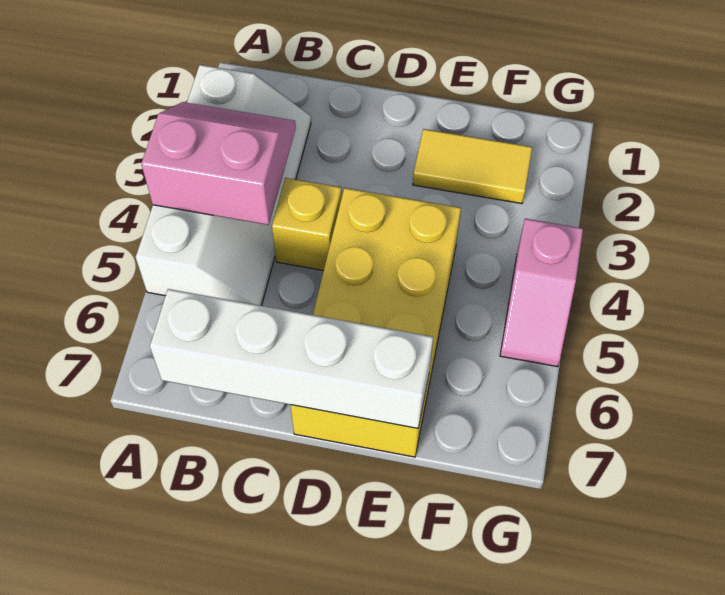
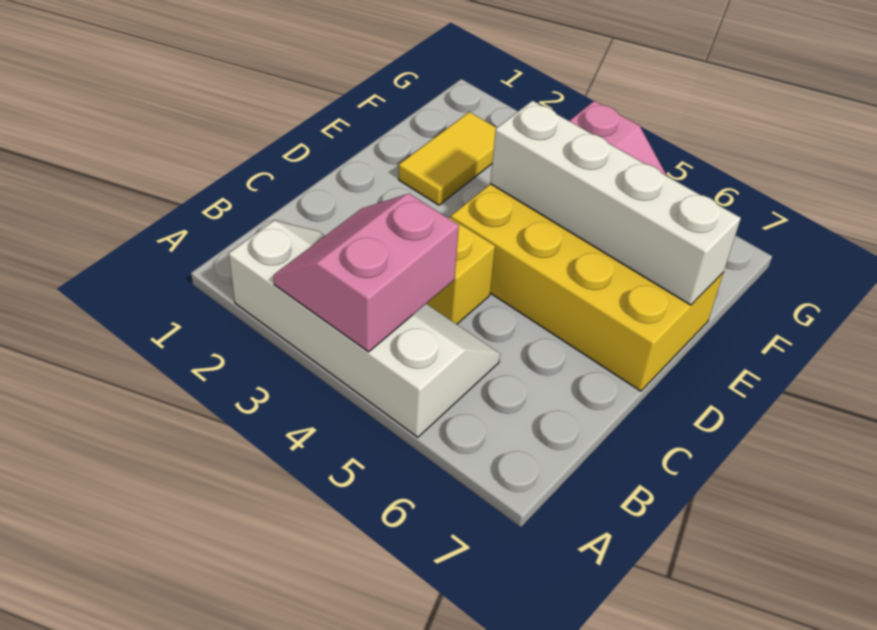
white 1x4 brick [150,289,433,428] -> white 1x4 brick turned to [490,101,741,305]

